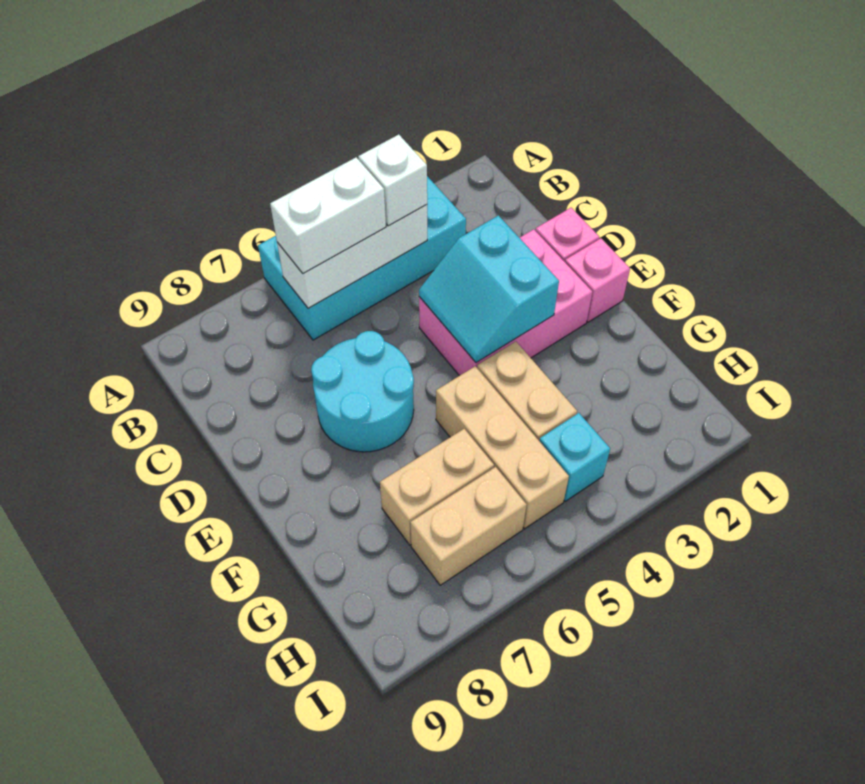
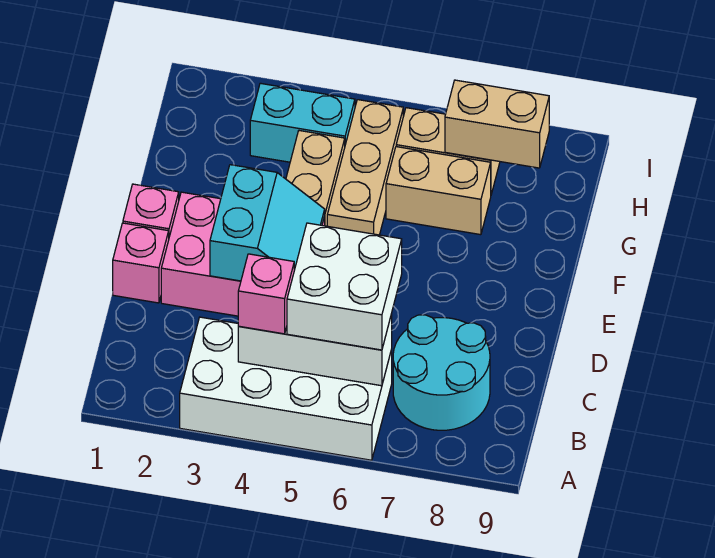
cyan 2x4 brick [258,176,466,340] -> white 2x4 brick [180,317,392,460]
white 1x1 brick [358,135,427,226] -> pink 1x1 brick [238,254,294,334]
white 1x2 brick [270,157,386,274] -> white 2x2 brick [287,223,402,350]
cyan 2x2 round brick [311,331,414,452] -> cyan 2x2 round brick moved to [393,315,490,430]
cyan 1x1 brick [539,413,610,501] -> cyan 1x2 brick [250,83,355,162]
none -> tan 1x2 brick [445,80,549,168]

